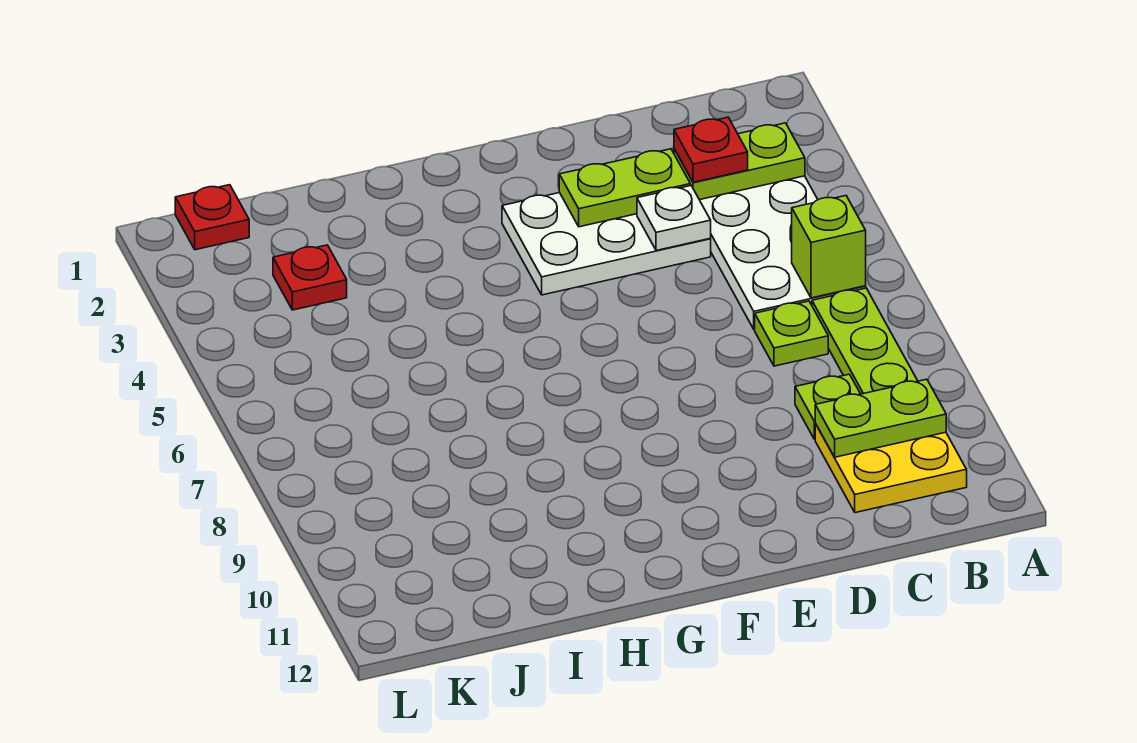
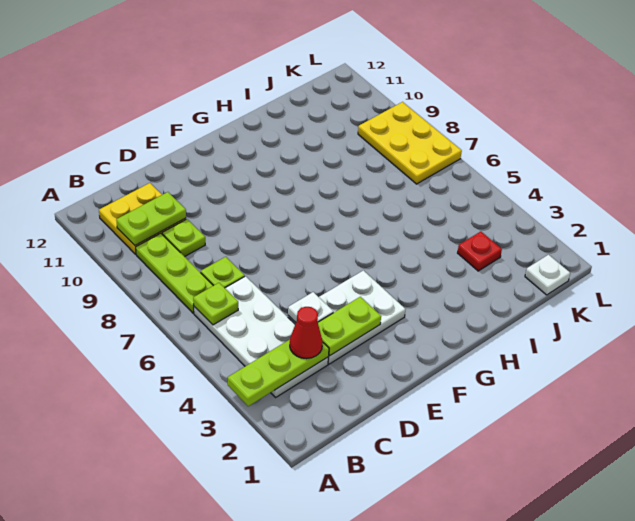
lime 1x2 plate [674,123,805,200] -> lime 1x3 plate [228,340,329,406]
lime 1x1 brick [792,196,866,298] -> lime 1x1 plate [193,283,238,325]
red 1x1 plate [674,117,748,182] -> red 1x1 cone [290,307,323,359]
red 1x1 plate [175,185,249,250] -> white 1x1 plate [525,255,570,295]
none -> yellow 2x3 plate [358,102,462,184]

